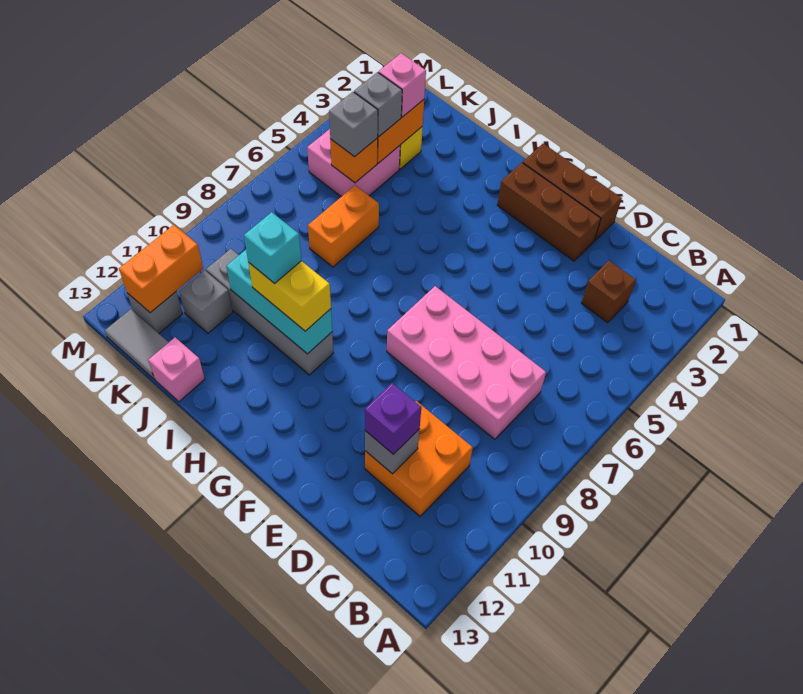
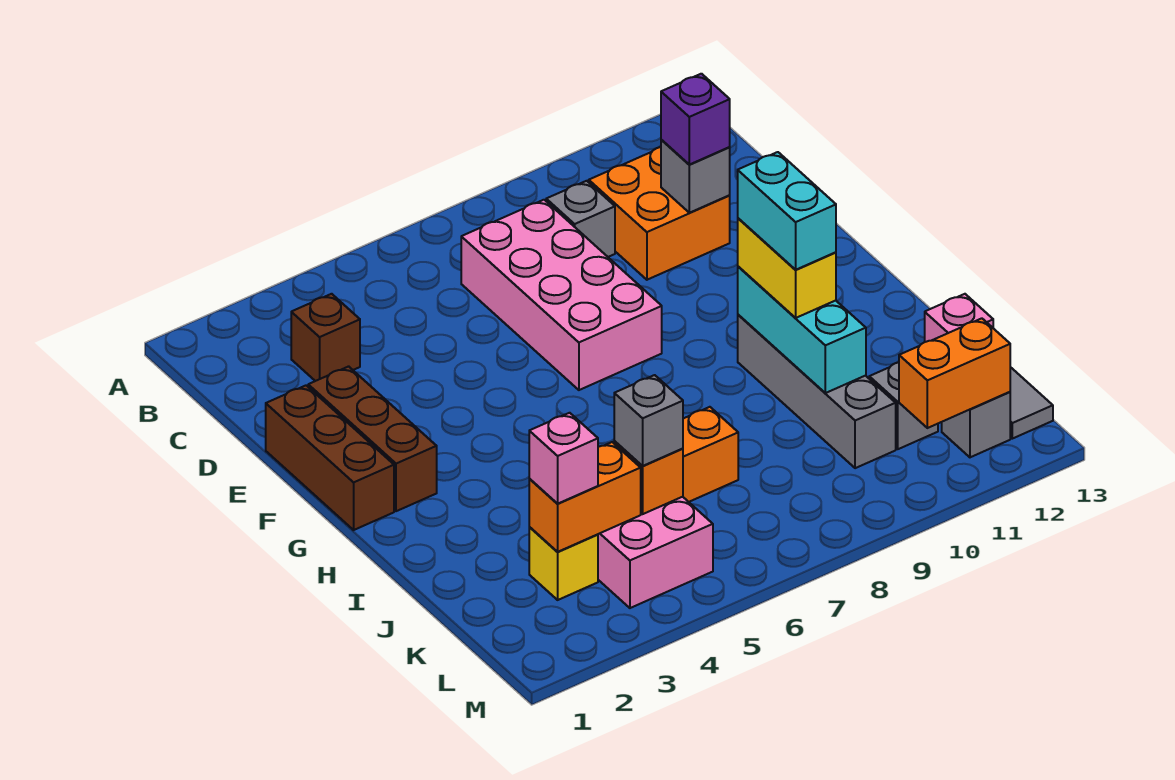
cyan 1x1 brick [244,212,301,284] -> cyan 1x2 brick [738,152,836,270]
grey 1x1 brick [354,72,402,137] -> grey 1x1 brick moved to [546,181,615,257]

